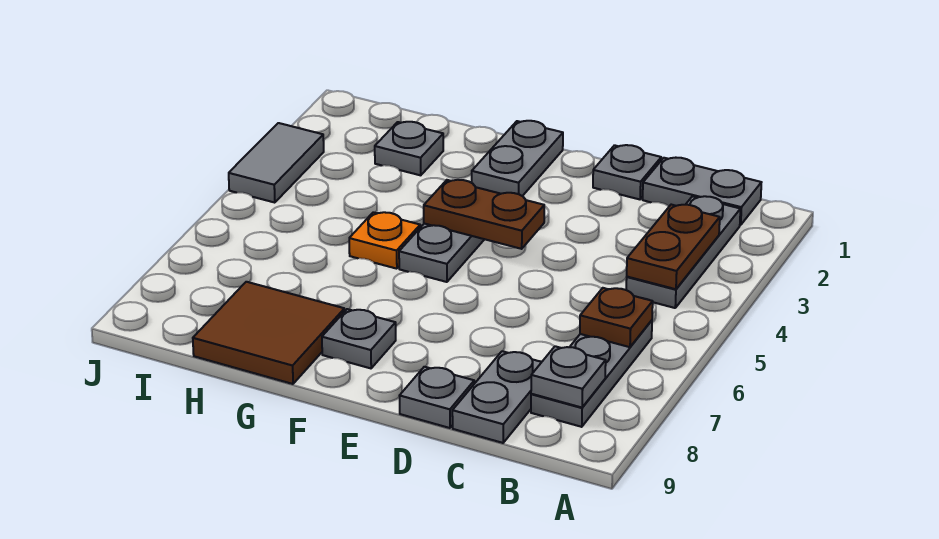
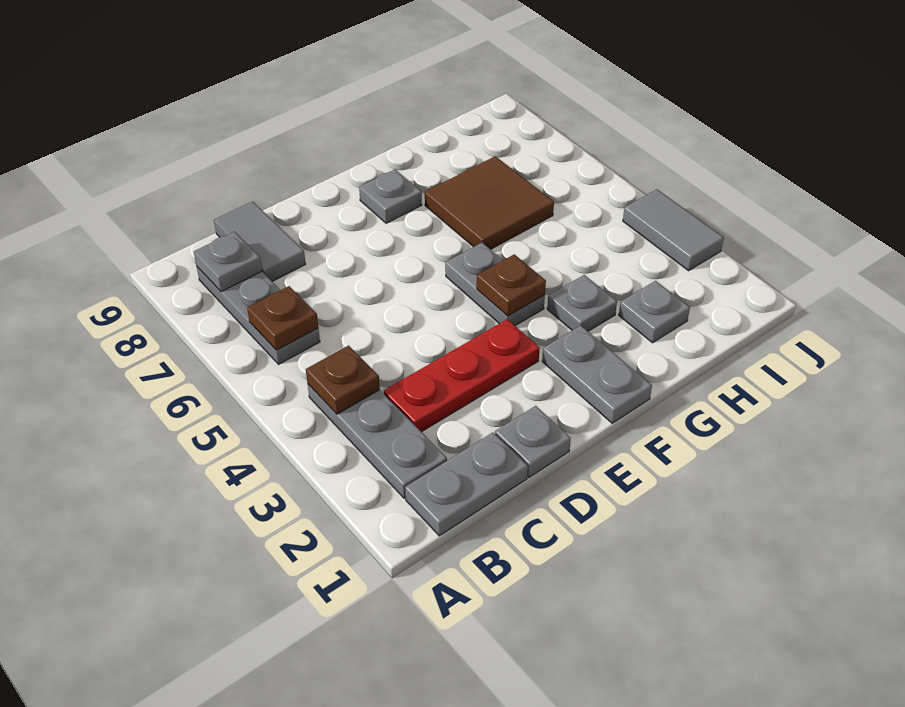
brown 1x2 plate [627,205,720,289] -> brown 1x1 plate [306,346,380,414]
none -> red 1x3 plate [384,319,540,432]
grey 1x2 plate [452,351,541,443] -> grey 1x2 tile [214,201,306,281]
grey 1x1 plate [400,367,475,428] -> grey 1x1 plate moved to [547,275,617,331]
brown 1x2 plate [424,180,544,249] -> brown 1x1 plate [477,254,546,316]
orange 1x1 plate [349,212,420,269] -> none
brown 2x2 tile [193,282,345,384] -> brown 2x2 tile moved to [425,156,554,249]

